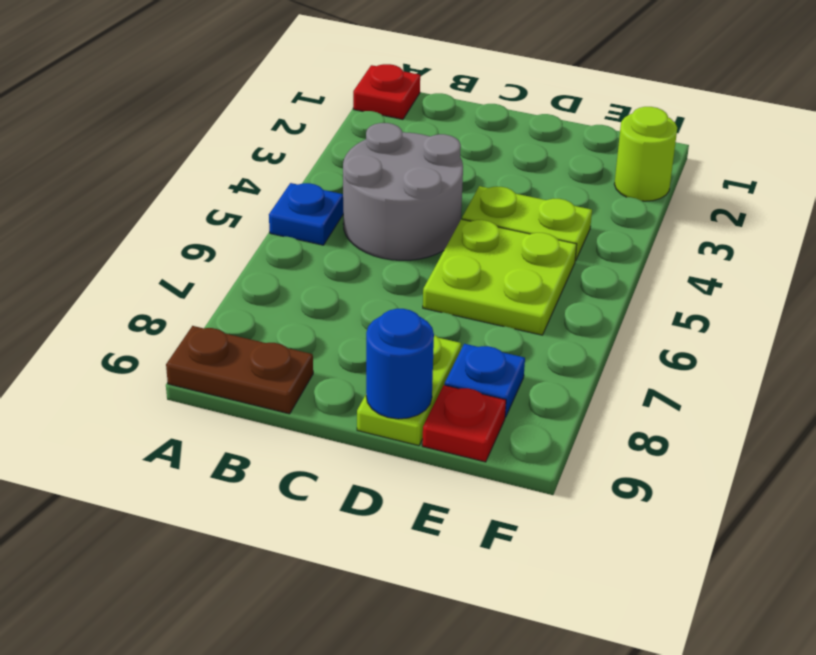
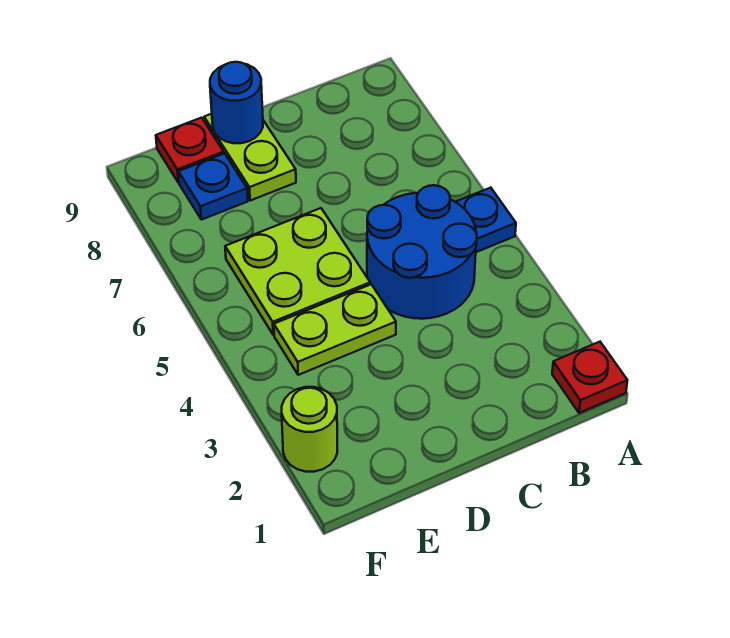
brown 1x2 plate [166,326,313,414] -> none
grey 2x2 round brick [343,123,463,260] -> blue 2x2 round brick [367,185,477,319]

